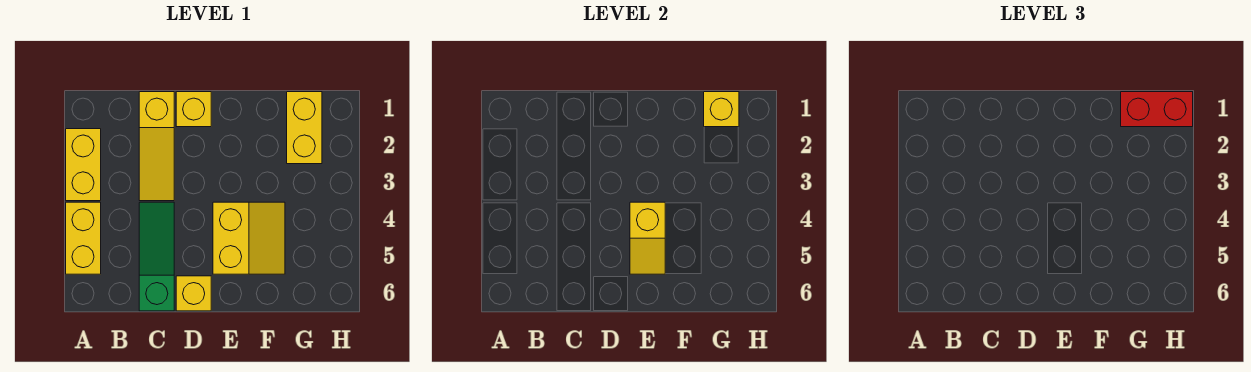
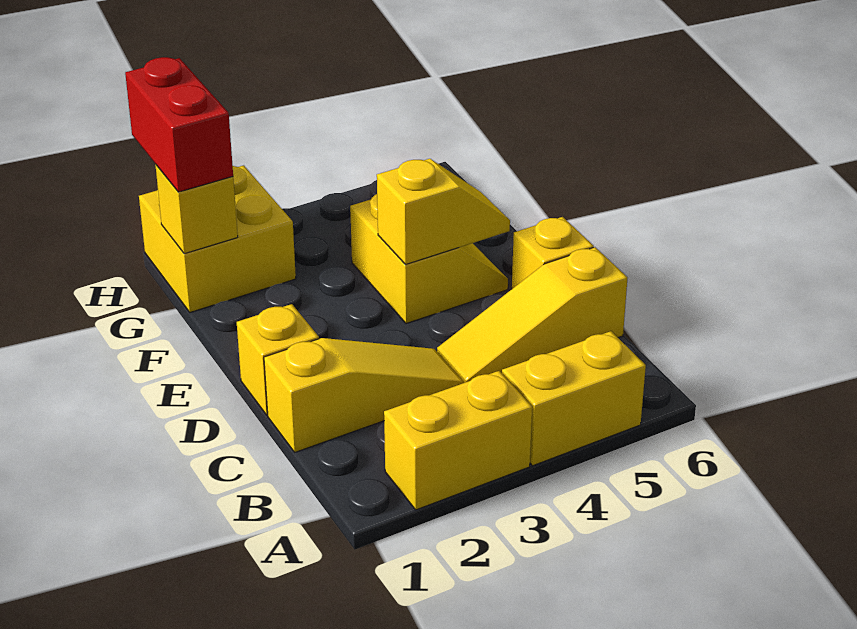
green 1x3 slope [139,202,174,311] -> yellow 1x3 slope [437,247,628,383]
yellow 2x2 slope [213,202,285,274] -> yellow 2x2 slope turned to [350,194,508,324]
yellow 1x2 brick [287,92,322,164] -> yellow 2x2 brick [139,165,296,312]

